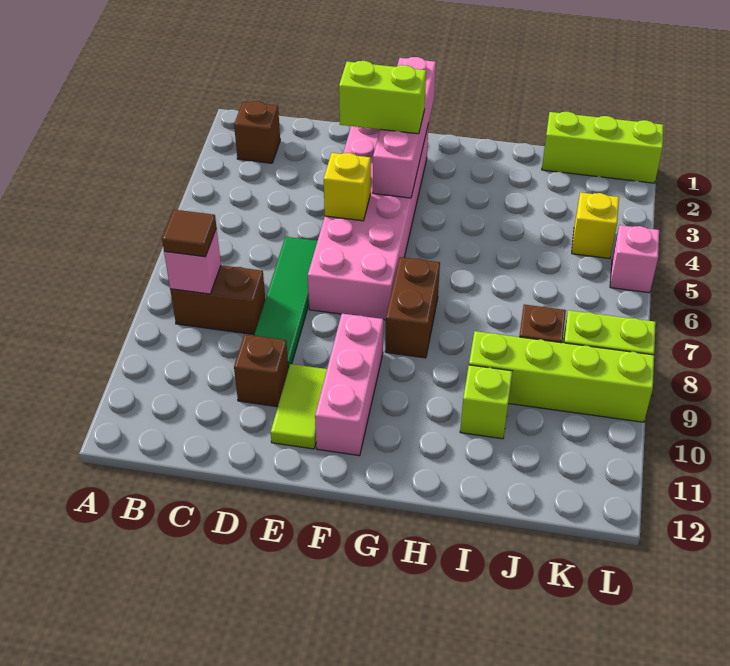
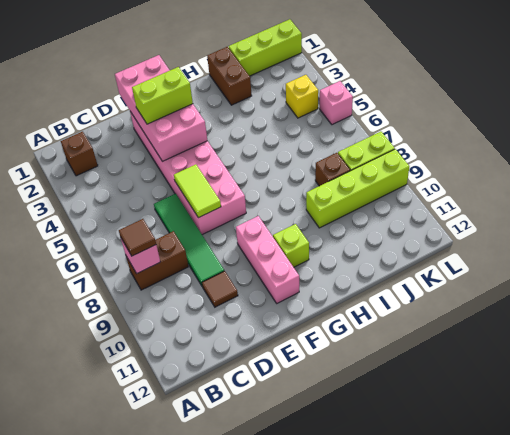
brown 1x1 brick [234,335,288,407] -> brown 1x1 tile [202,271,238,307]
yellow 1x1 brick [324,153,371,221] -> none
lime 1x2 tile [271,364,327,449] -> lime 1x2 tile moved to [174,164,221,218]
pink 1x4 brick [373,57,436,198] -> pink 2x4 brick [115,55,207,161]
brown 1x2 brick [385,257,440,358] -> brown 1x2 brick moved to [207,47,252,105]
lime 1x1 brick [460,365,512,439] -> lime 1x1 brick moved to [273,224,309,267]

